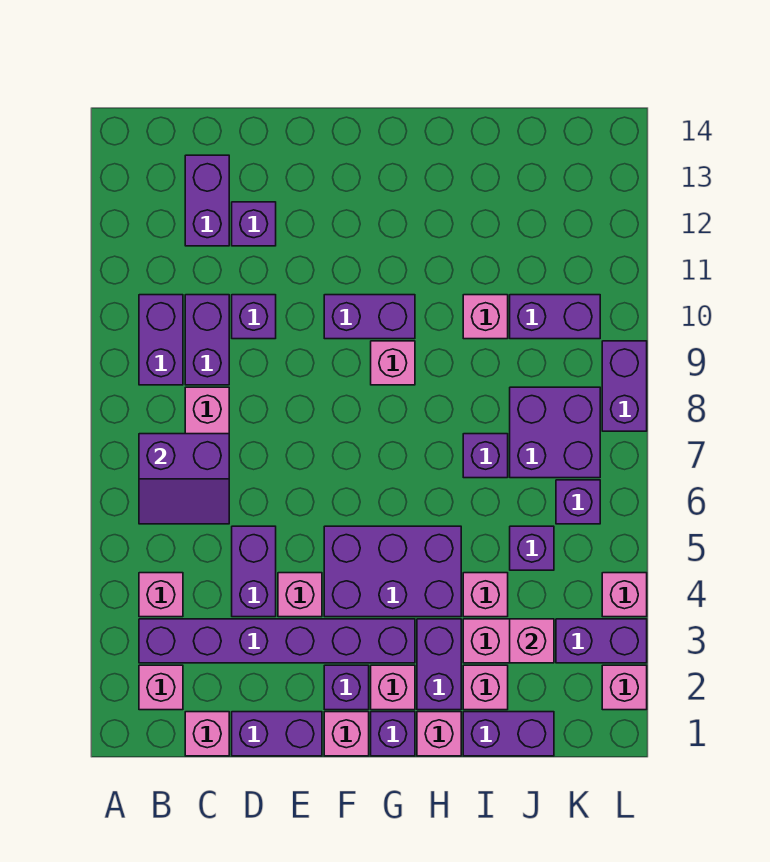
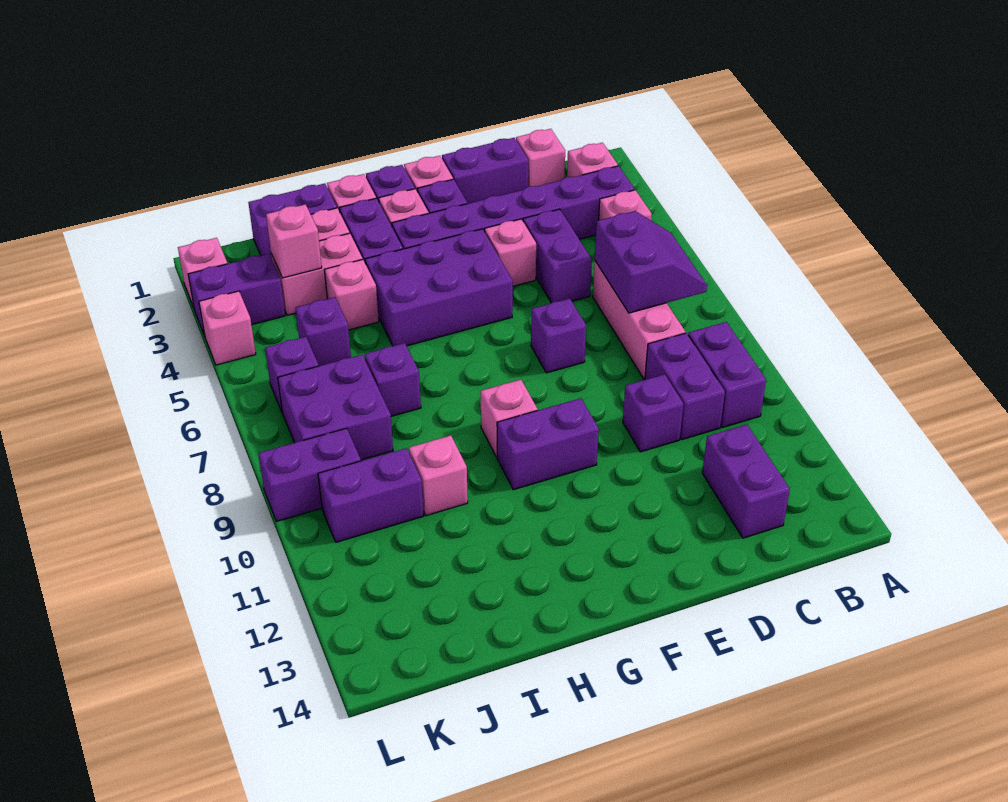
purple 2x2 slope [139,434,229,524] -> purple 2x2 slope turned to [595,211,707,313]
purple 1x1 brick [232,202,276,246] -> purple 1x1 brick moved to [531,299,586,373]
purple 1x2 brick [602,341,647,431] -> purple 1x2 brick turned to [258,428,361,522]

